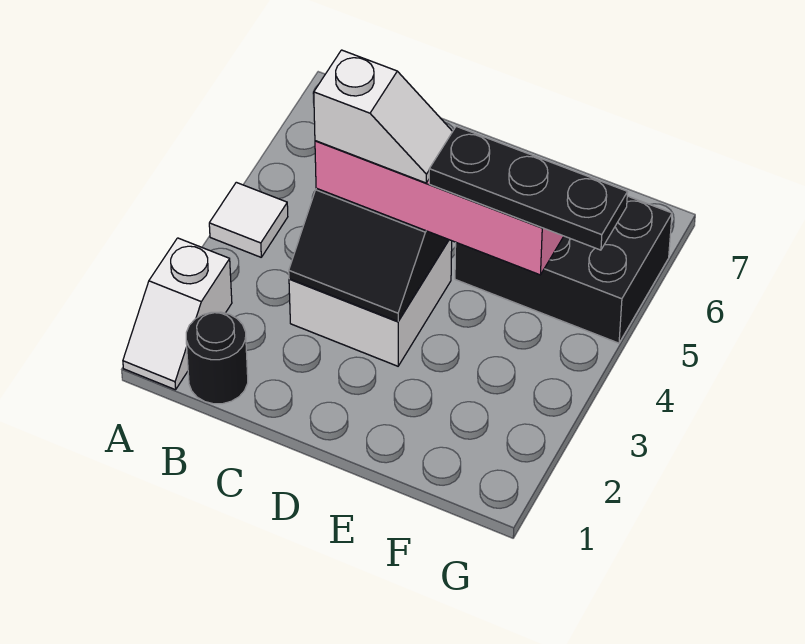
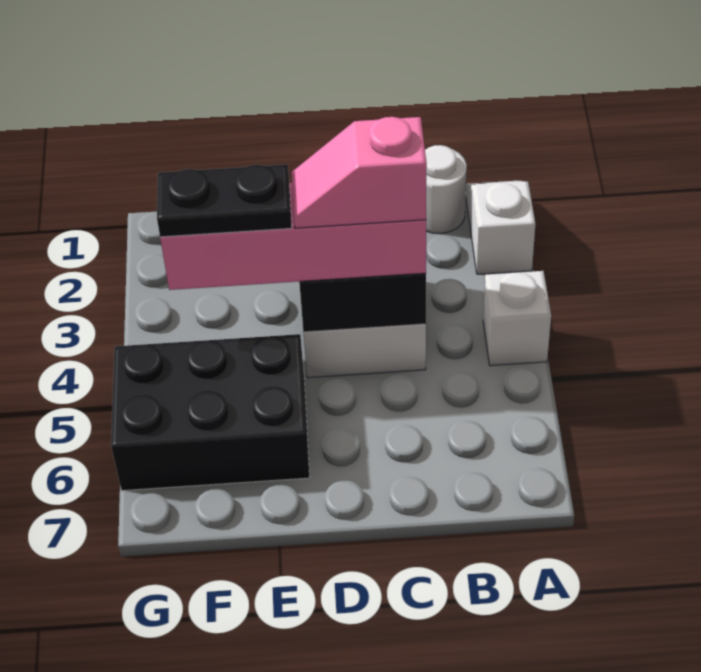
white 1x1 tile [209,182,288,257] -> white 1x1 brick [483,271,551,366]
black 1x1 round brick [186,312,248,404] -> white 1x1 round brick [425,145,467,234]
white 1x2 slope [314,50,453,183] -> pink 1x2 slope [292,117,427,228]
black 1x3 plate [429,126,628,250] -> black 1x2 plate [157,164,292,237]

